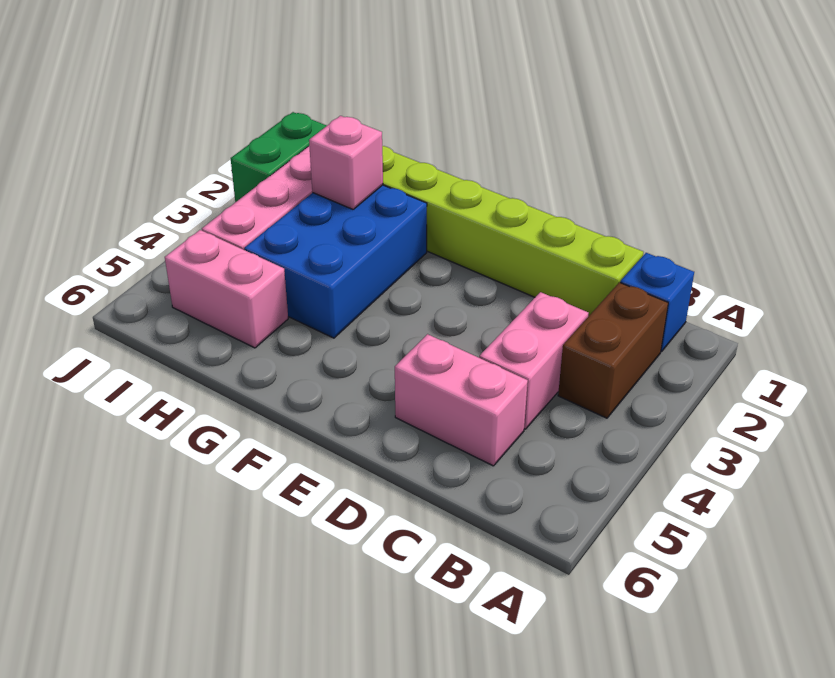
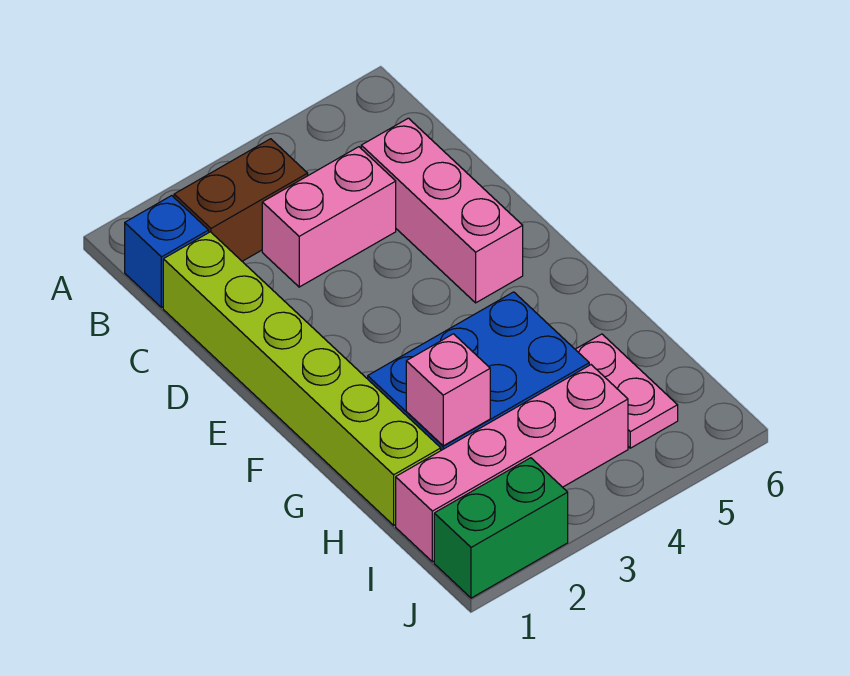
pink 1x2 brick [395,334,528,466] -> pink 1x3 brick [361,118,523,303]
pink 1x2 brick [165,230,288,348] -> pink 1x2 plate [575,334,678,448]

